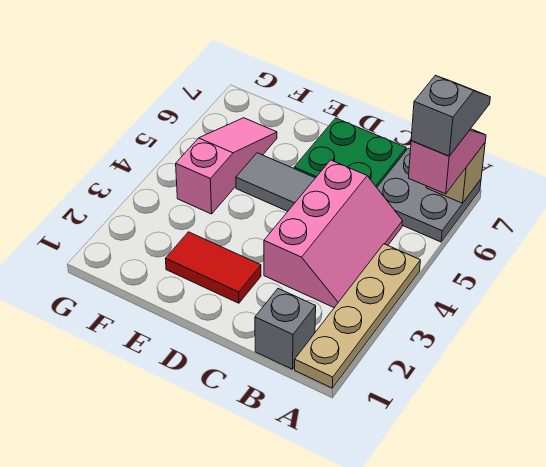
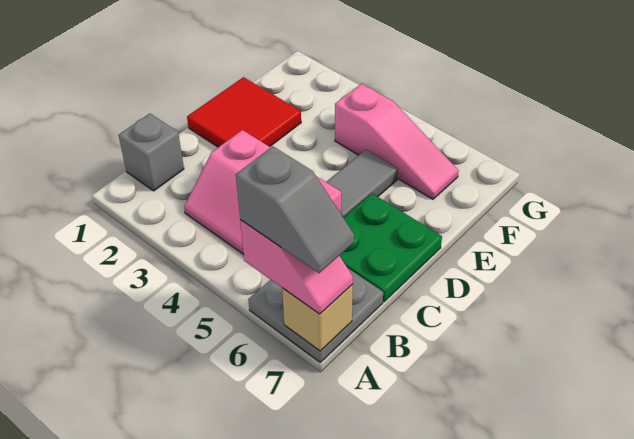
tan 1x4 plate [295,244,420,388] -> none
red 1x2 tile [166,232,261,303] -> red 2x2 tile [187,77,301,147]

